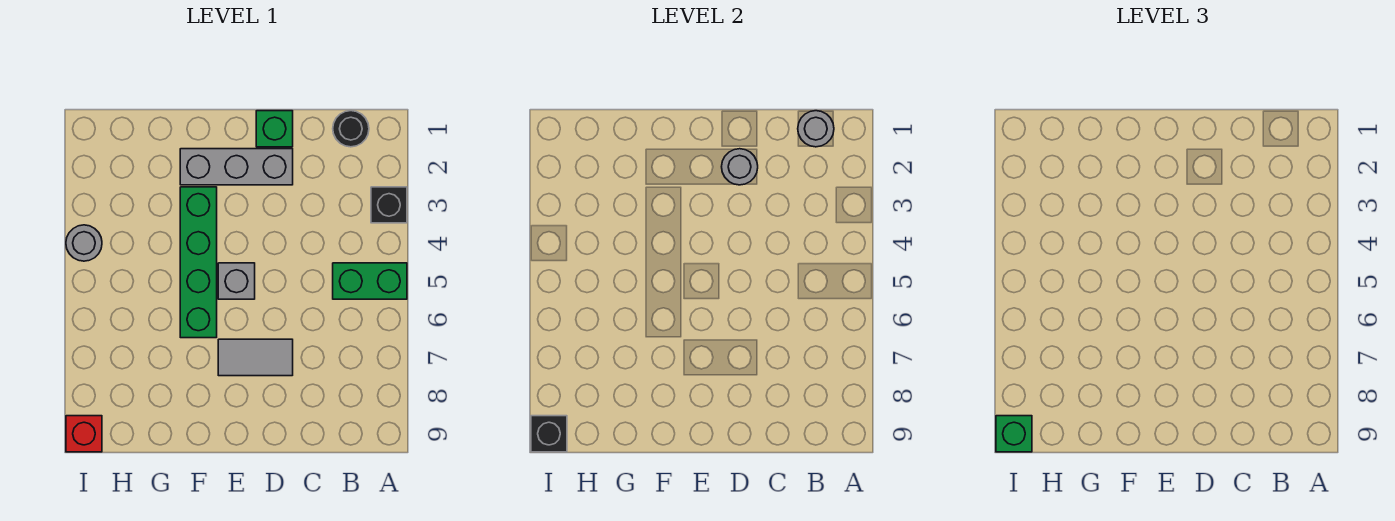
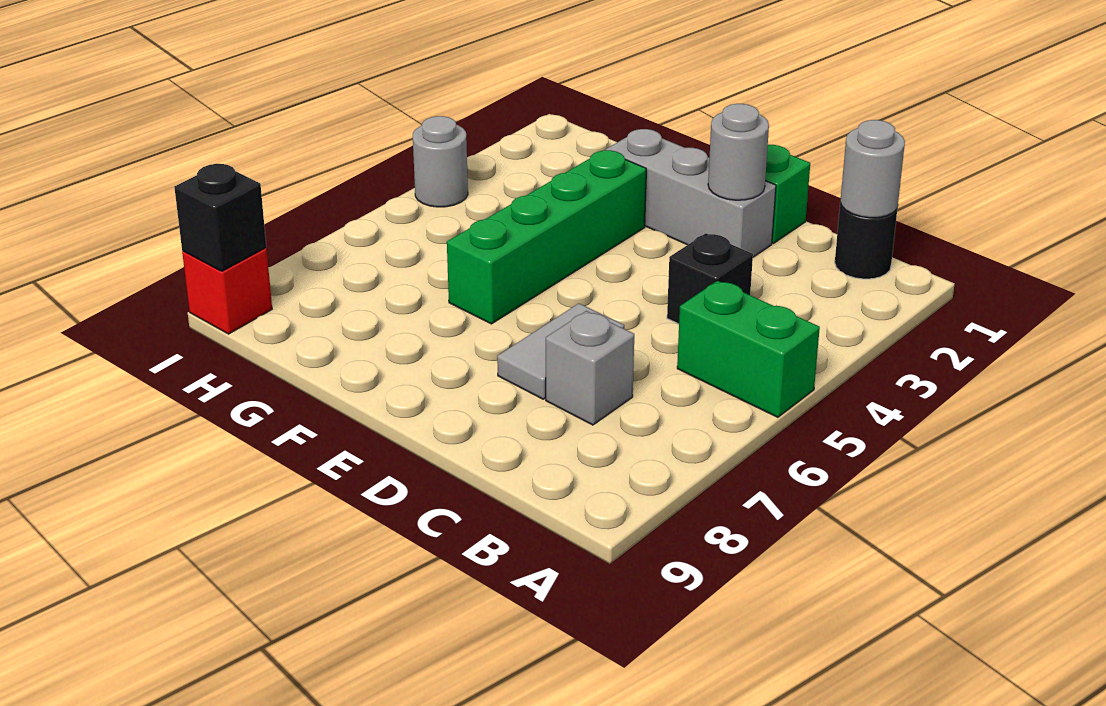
black 1x1 brick [371,187,407,223] -> black 1x1 brick moved to [667,233,753,324]
grey 1x2 tile [218,339,293,376] -> grey 1x2 tile turned to [497,303,624,399]
grey 1x1 brick [218,263,255,299] -> grey 1x1 brick moved to [546,311,634,425]
green 1x1 brick [996,416,1032,452] -> none

